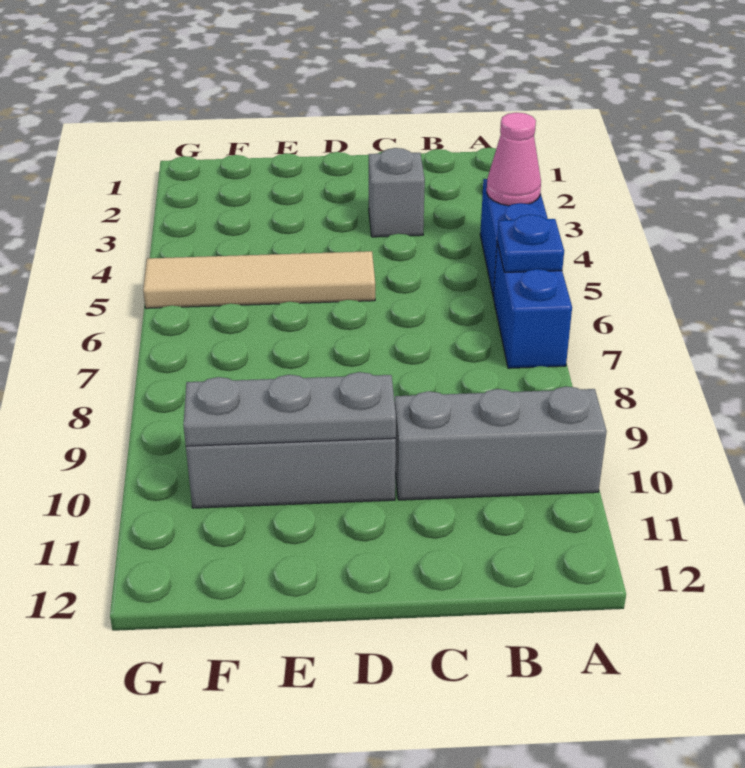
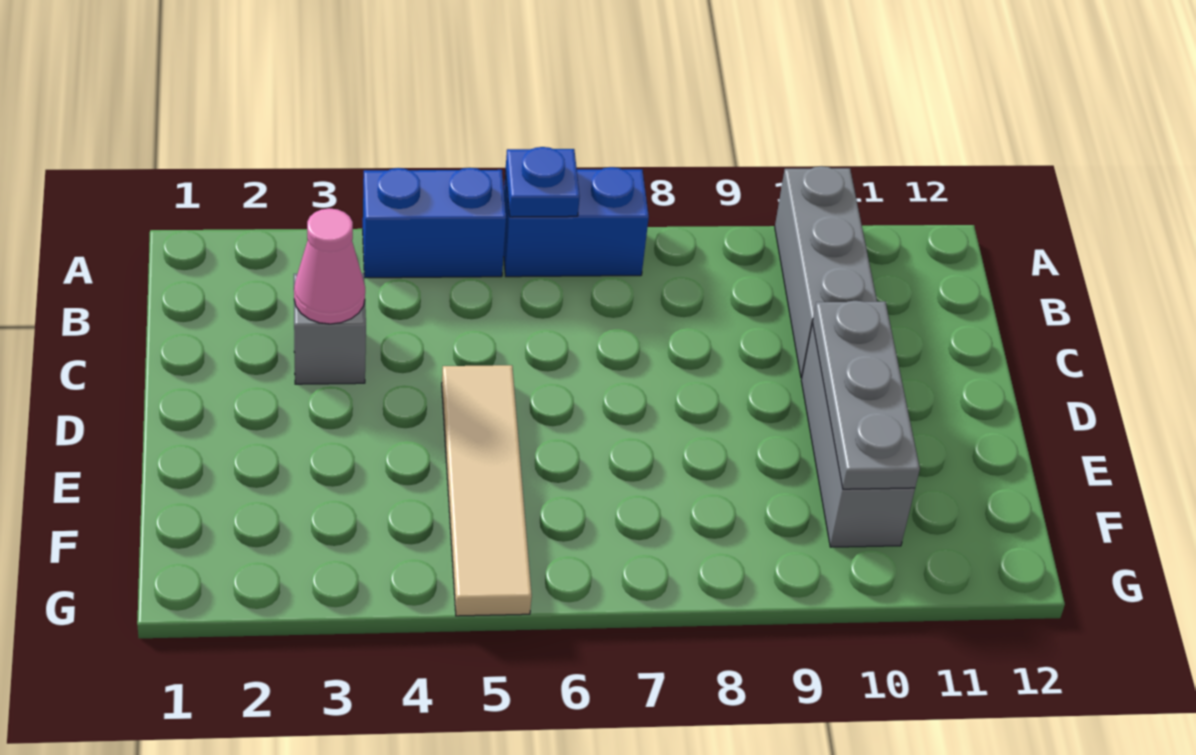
pink 1x1 cone [487,113,541,206] -> pink 1x1 cone moved to [294,208,365,324]

